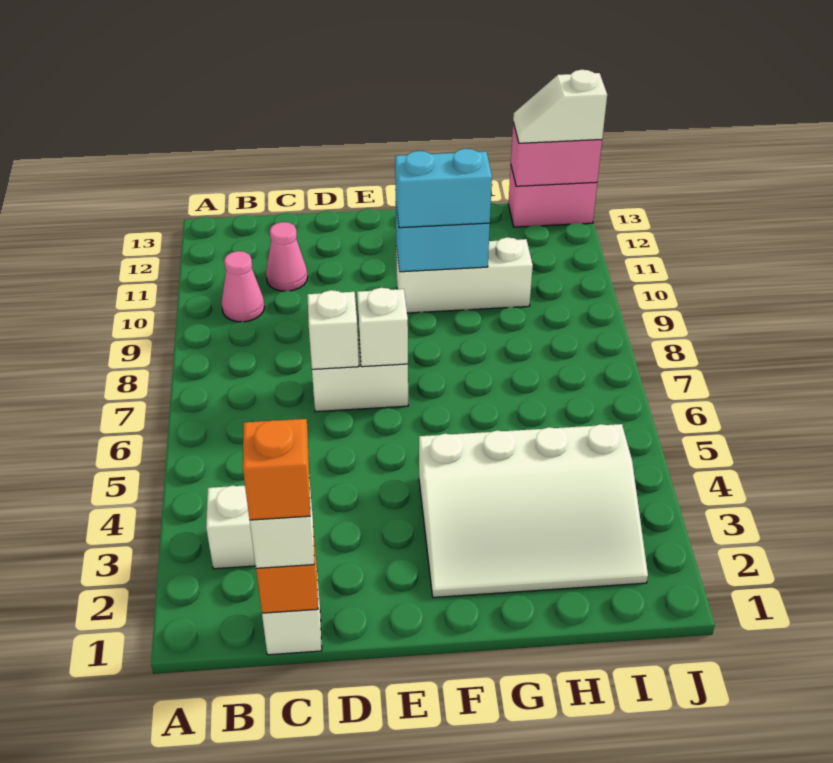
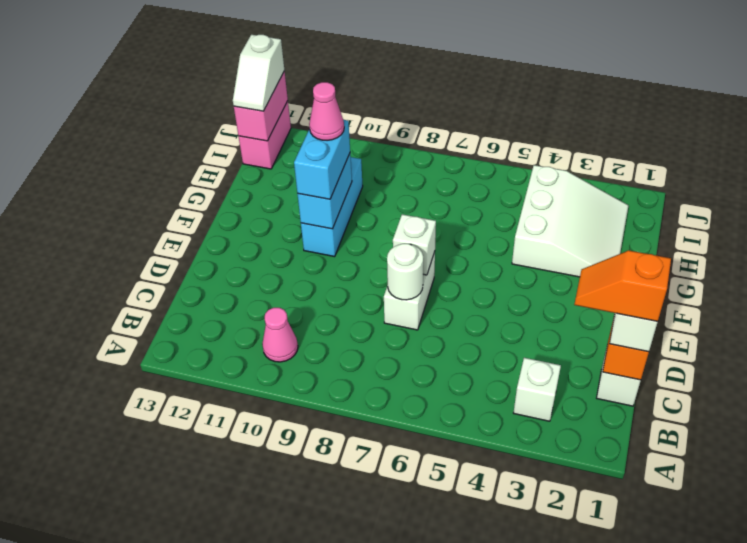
pink 1x1 cone [266,222,308,291] -> pink 1x1 cone moved to [309,82,344,140]
white 1x1 brick [307,290,359,369] -> white 1x1 round brick [387,244,423,300]
white 3x4 slope [419,424,648,598] -> white 3x3 slope [512,165,628,277]
white 1x3 brick [396,237,533,313] -> cyan 1x3 brick [301,157,363,257]

